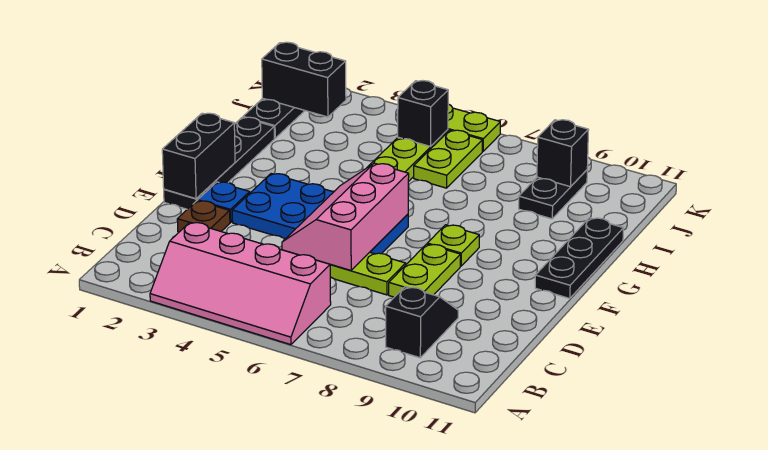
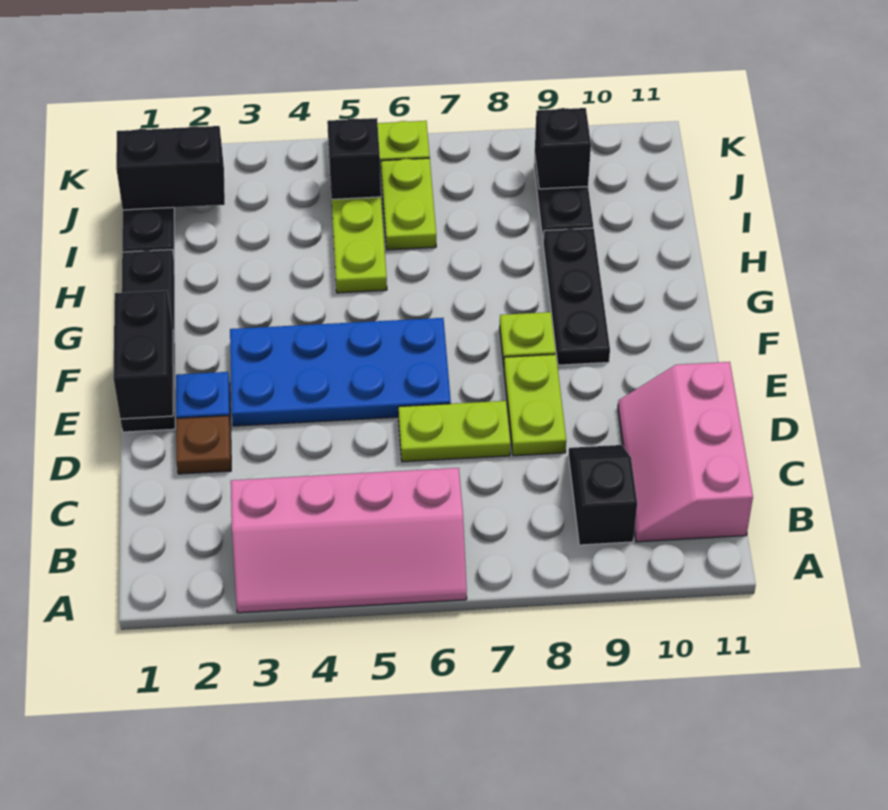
pink 2x3 slope [282,163,409,271] -> pink 2x3 slope moved to [618,362,753,542]
black 1x3 plate [535,218,624,299] -> black 1x3 plate moved to [543,228,610,365]

